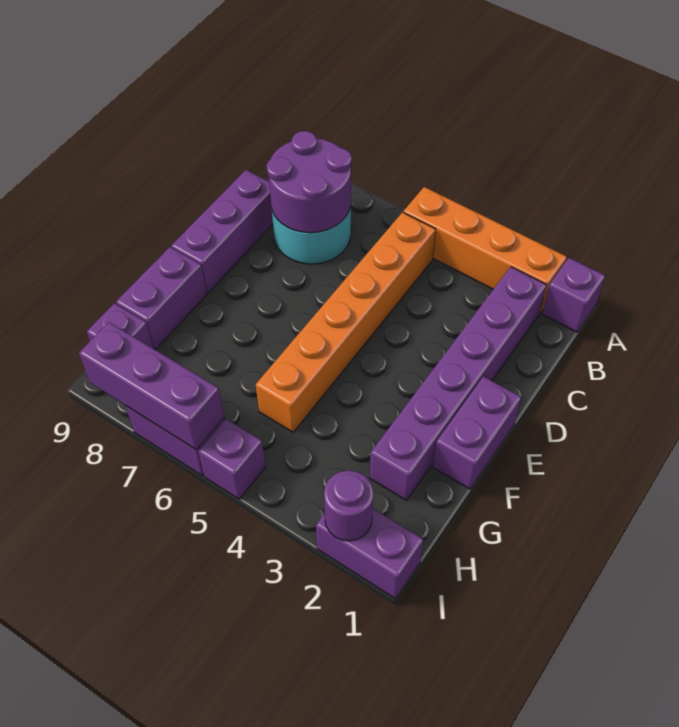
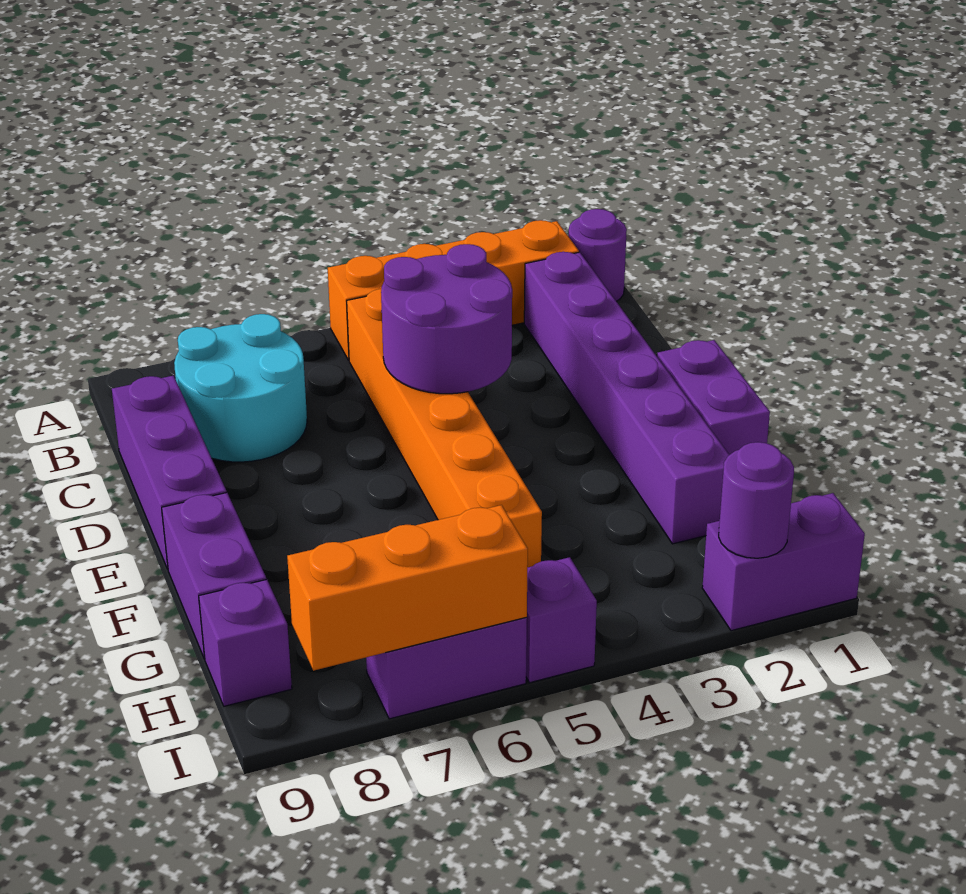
purple 1x1 brick [542,258,605,332] -> purple 1x1 round brick [568,209,627,301]
purple 2x2 round brick [267,131,352,233] -> purple 2x2 round brick moved to [381,244,512,394]
purple 1x3 brick [79,322,224,450] -> orange 1x3 brick [287,505,528,671]

